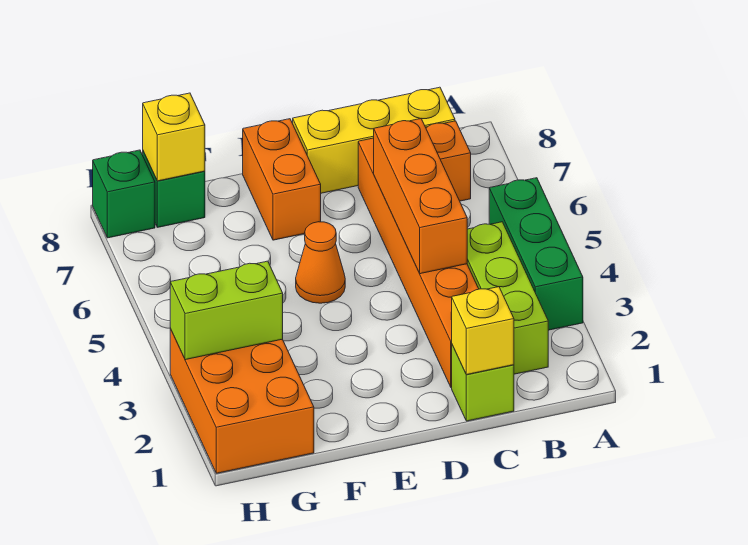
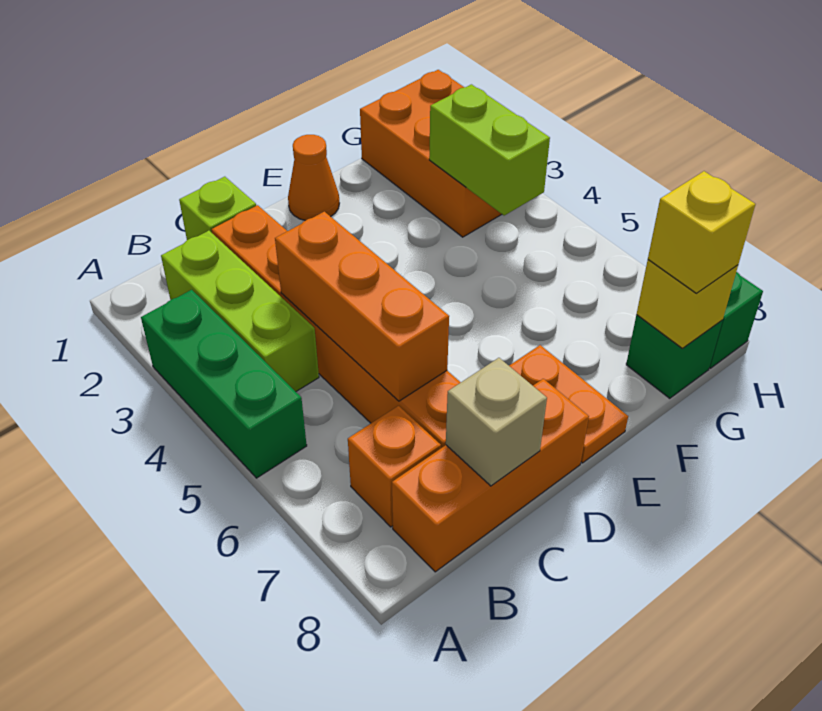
yellow 1x3 brick [293,87,455,193] -> orange 1x3 brick [392,379,589,572]
yellow 1x1 brick [452,287,514,375] -> yellow 1x1 brick moved to [648,171,755,293]
none -> tan 1x1 brick [446,358,547,486]
orange 1x1 cone [296,222,345,303] -> orange 1x1 cone moved to [288,135,339,221]
orange 1x2 brick [243,119,321,240] -> orange 1x2 plate [509,345,628,463]
lime 1x2 brick [170,261,283,360] -> lime 1x2 brick turned to [429,84,550,216]

